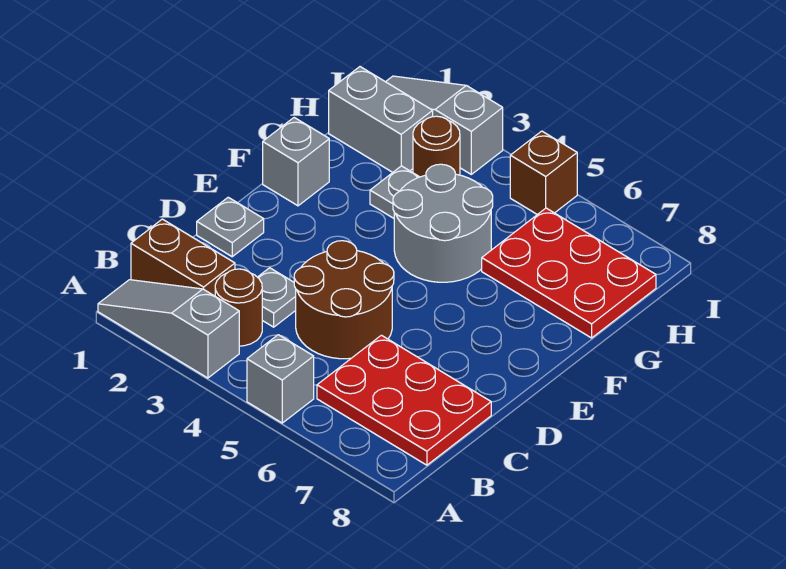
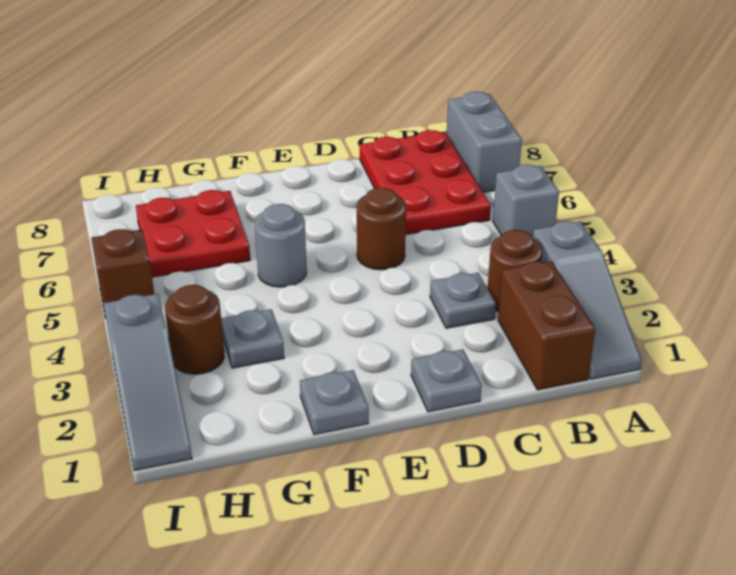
brown 2x2 round brick [294,241,394,359] -> brown 1x1 round brick [357,188,406,270]
grey 1x1 brick [263,118,329,206] -> grey 1x1 plate [300,370,369,435]
grey 2x2 round brick [393,164,493,282] -> grey 1x1 round brick [255,204,307,287]
red 2x3 plate [482,208,656,338] -> red 2x2 plate [136,190,250,277]
grey 1x2 brick [329,67,433,173] -> grey 1x2 brick moved to [447,92,522,192]

